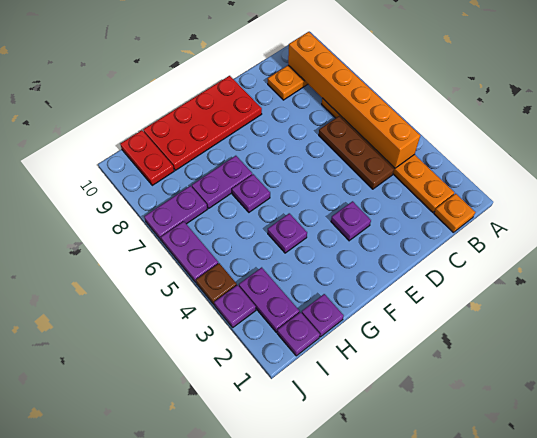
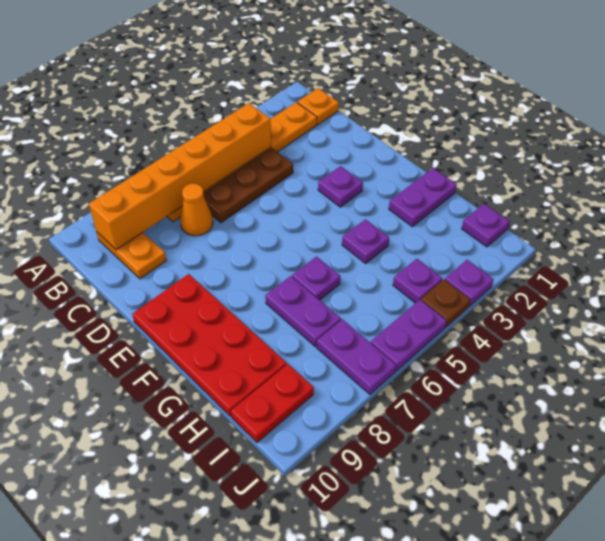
none -> orange 1x1 cone [180,184,213,236]
purple 1x1 plate [302,294,344,337] -> purple 1x1 plate moved to [393,259,443,303]
purple 1x2 plate [239,267,300,332] -> purple 1x2 plate moved to [389,168,457,227]

